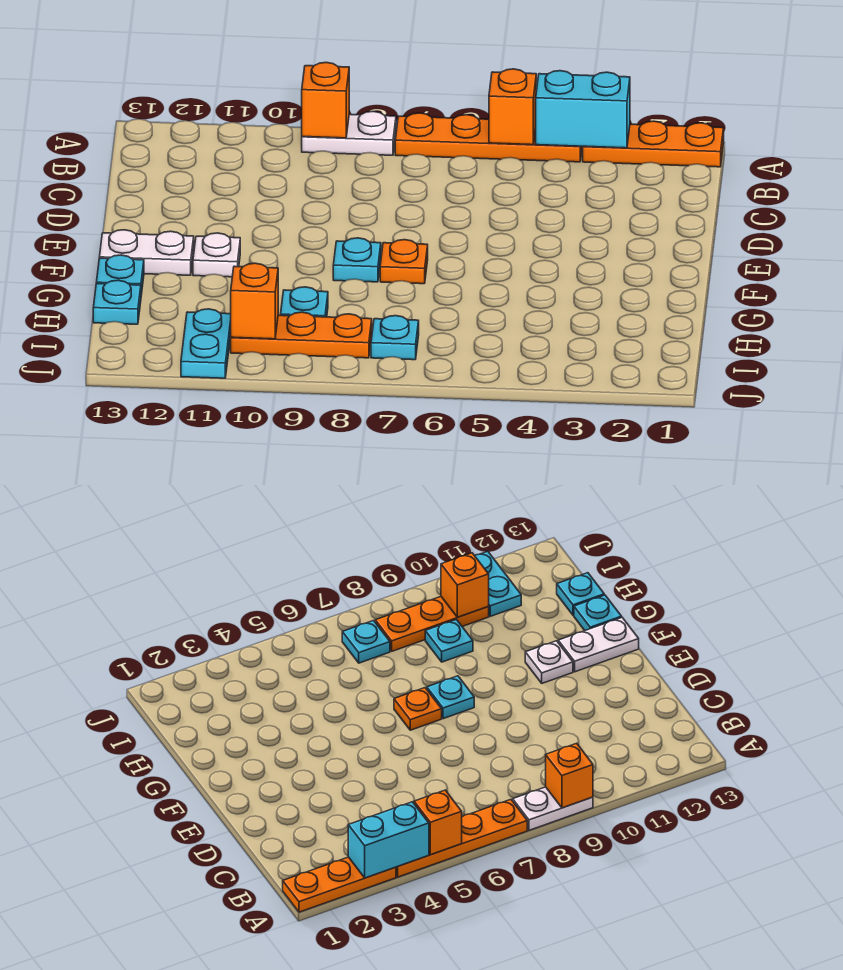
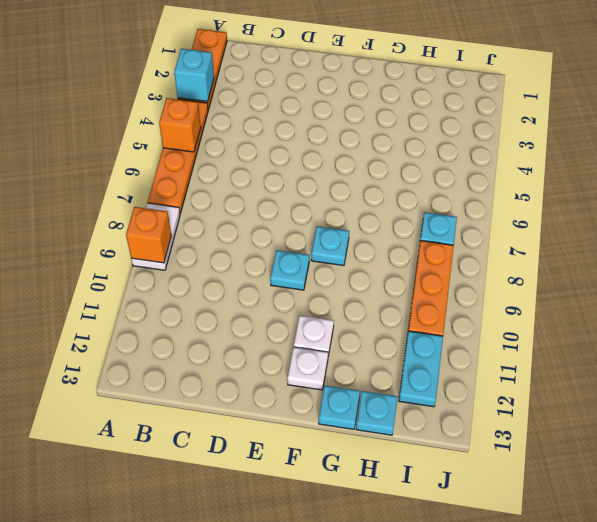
cyan 1x2 brick [536,71,630,148] -> cyan 1x1 brick [174,49,214,102]
orange 1x1 plate [380,240,428,284] -> none
white 1x2 plate [99,230,194,275] -> white 1x1 plate [287,347,328,390]
cyan 1x1 plate [281,287,328,317] -> cyan 1x1 plate moved to [270,250,309,290]
orange 1x1 brick [231,263,278,339] -> none
cyan 1x2 plate [181,309,231,378] -> cyan 1x2 plate turned to [399,331,443,407]

